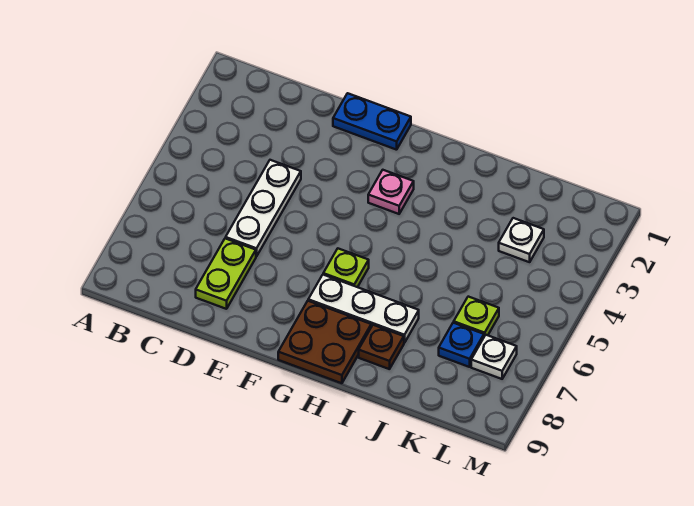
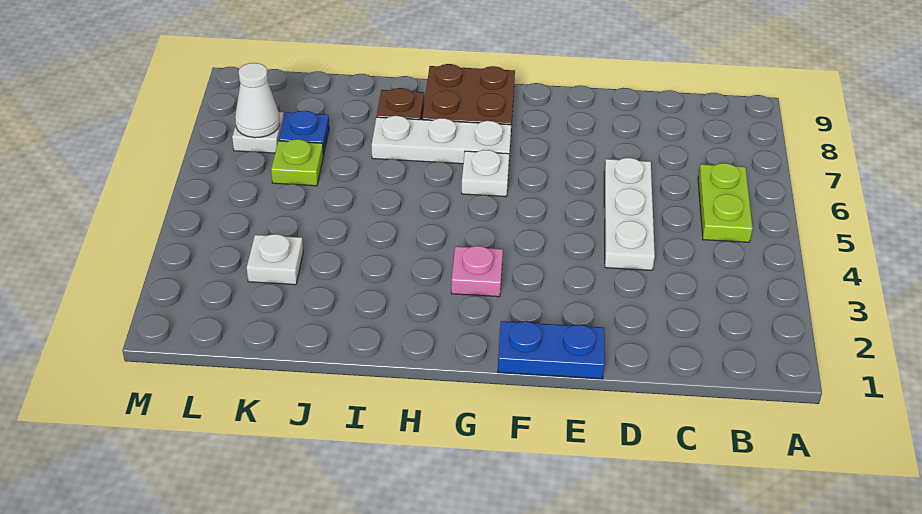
lime 1x2 plate [196,238,256,309] -> lime 1x2 plate moved to [698,163,753,242]
lime 1x1 plate [323,249,369,287] -> white 1x1 plate [462,150,509,197]
none -> white 1x1 cone [235,63,280,138]

